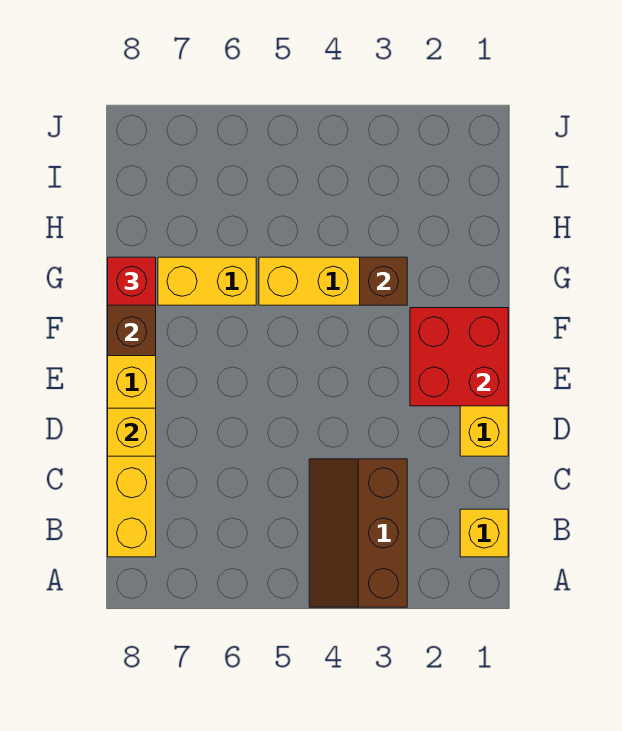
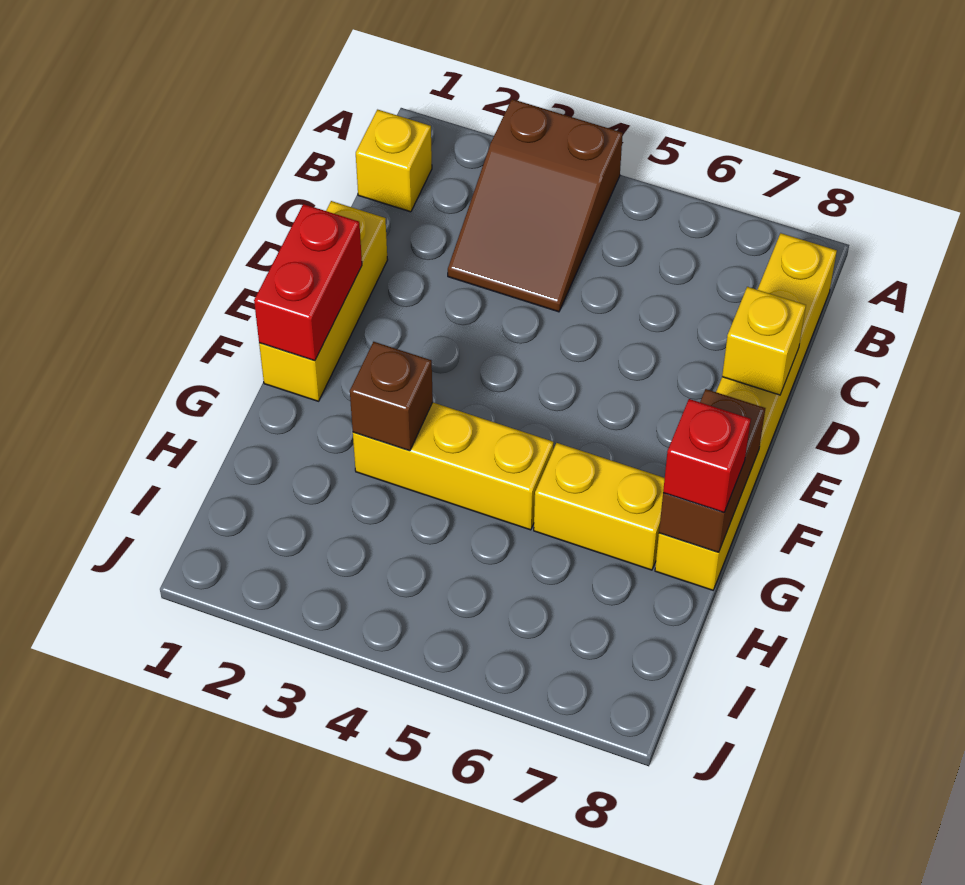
brown 2x3 slope [309,459,407,607] -> brown 2x3 slope turned to [448,99,623,312]
red 2x2 brick [410,308,508,406] -> red 1x2 brick [254,204,362,361]

